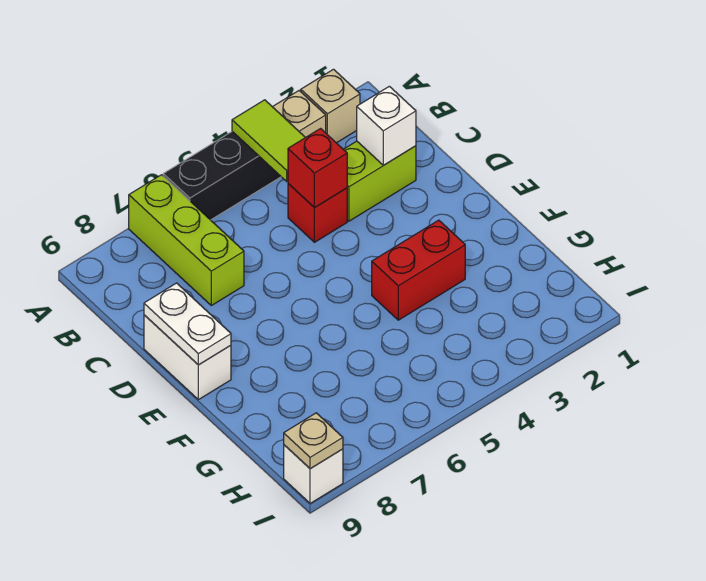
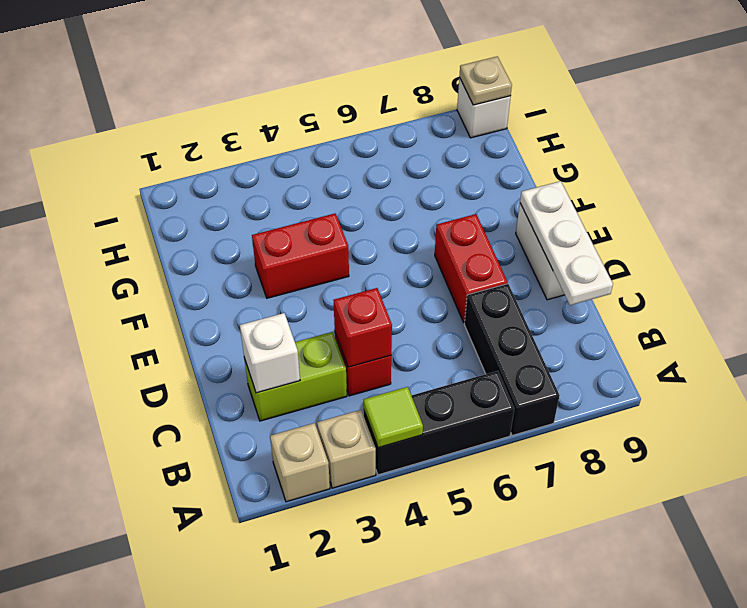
lime 1x2 tile [232,100,305,181] -> lime 1x1 tile [364,387,423,448]
lime 1x3 brick [129,175,244,305] -> black 1x3 brick [464,284,560,436]
none -> red 1x2 brick [435,214,507,323]
white 1x2 plate [144,283,231,365] -> white 1x3 plate [520,181,613,305]

